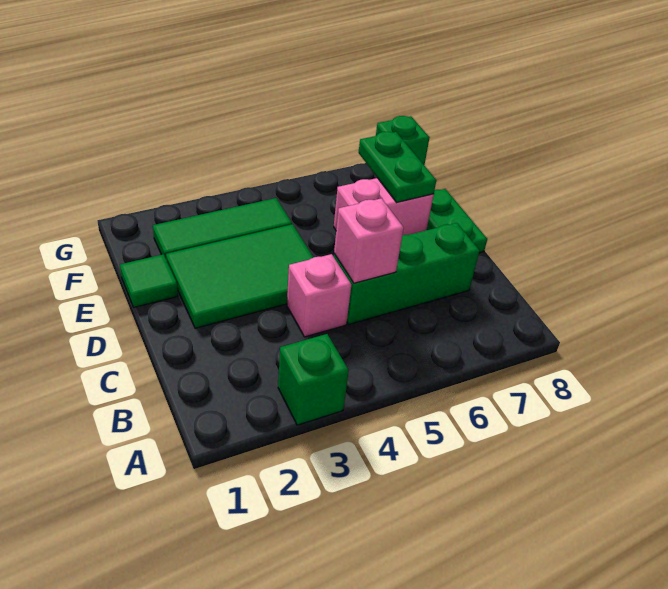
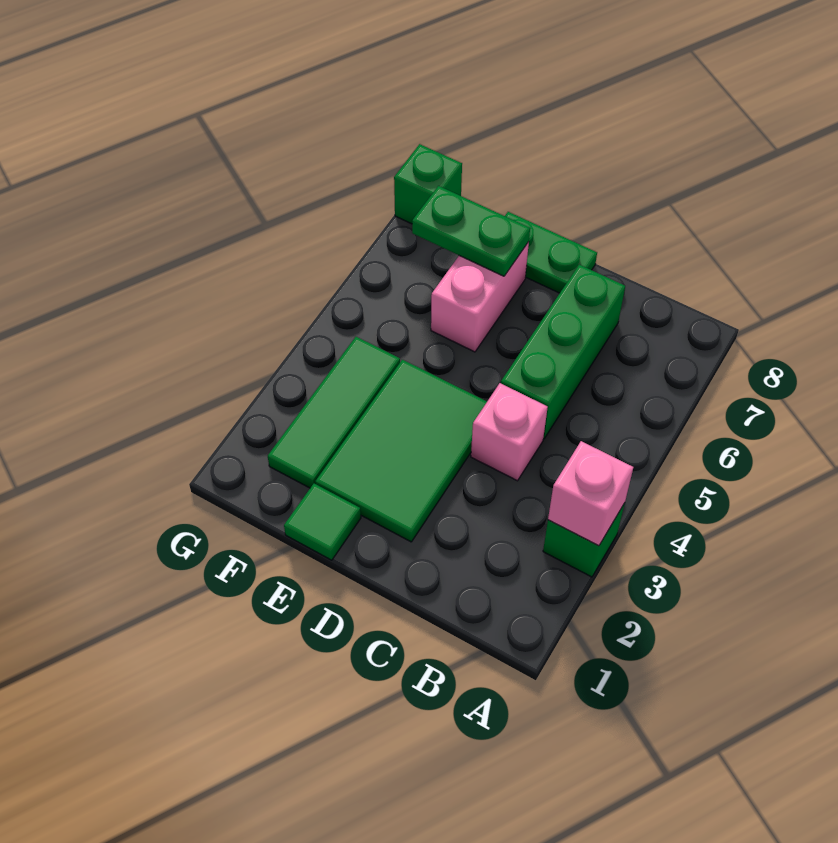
pink 1x1 brick [334,198,404,283] -> pink 1x1 brick moved to [548,441,633,546]

